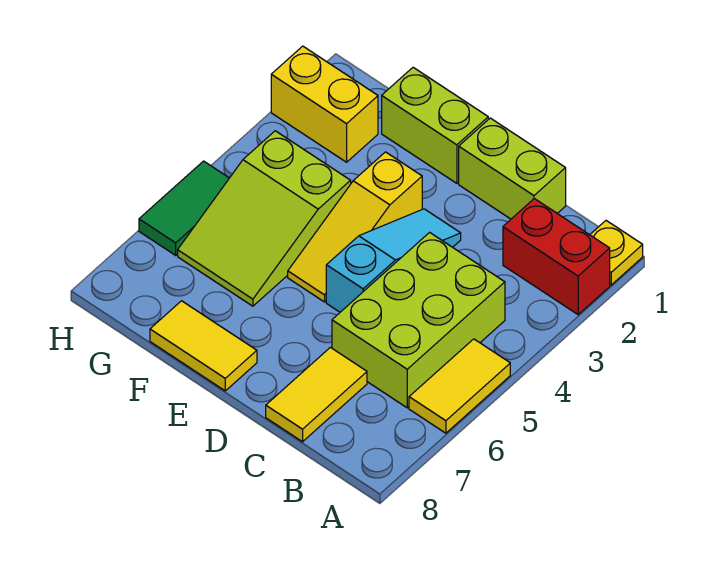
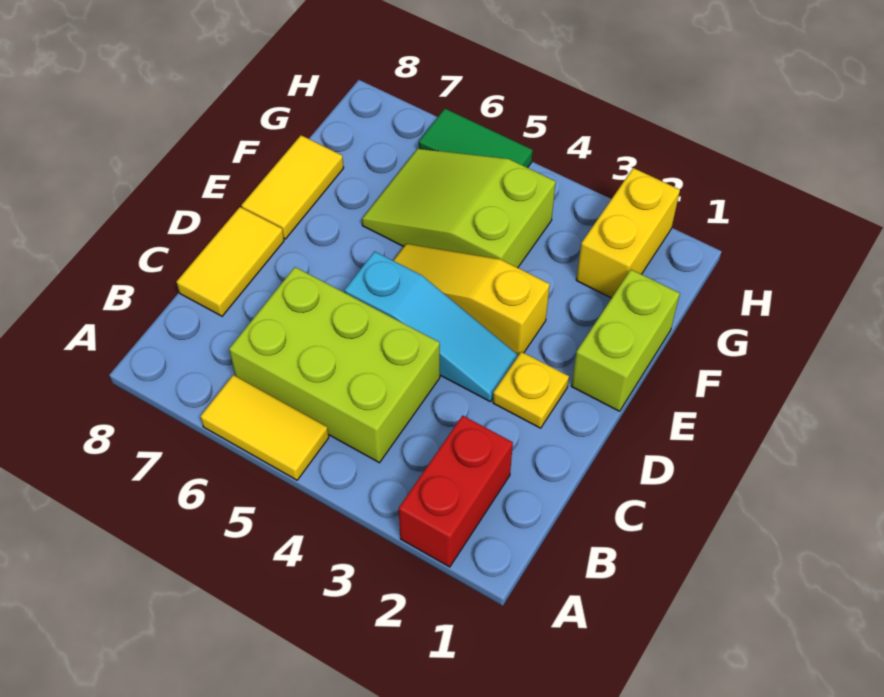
yellow 1x1 plate [590,221,643,285] -> yellow 1x1 plate moved to [493,352,569,428]
lime 1x2 brick [459,118,566,219] -> none
yellow 1x2 tile [266,347,367,442] -> yellow 1x2 tile turned to [177,207,284,316]

